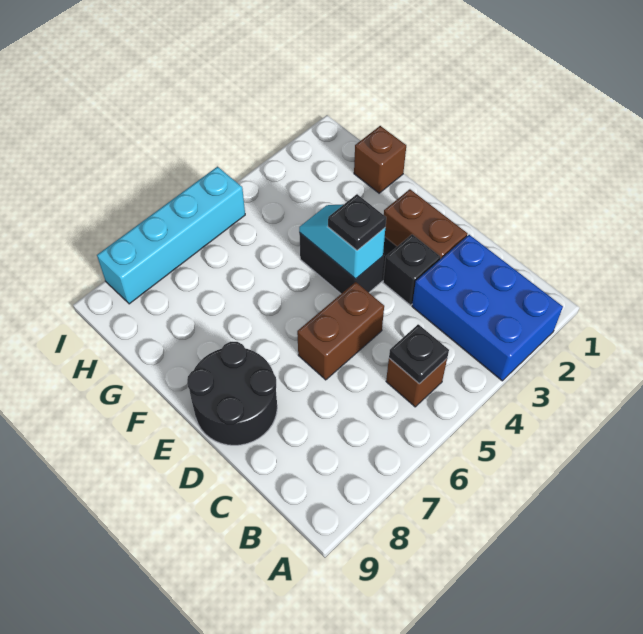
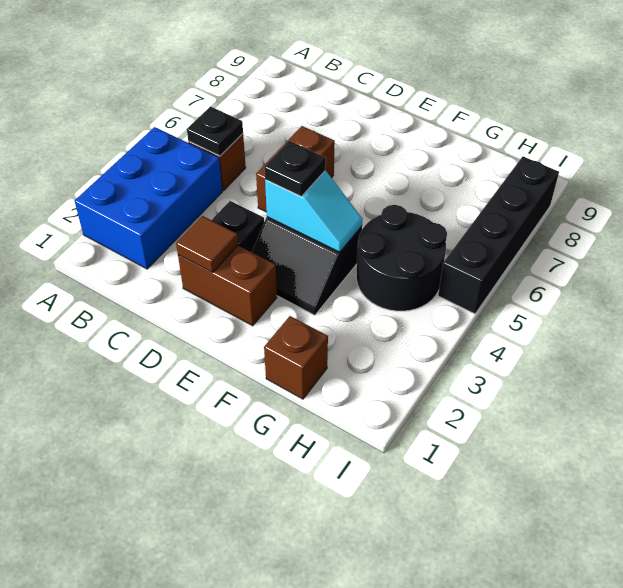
blue 2x3 brick [412,235,563,381] -> blue 2x3 brick turned to [75,127,222,269]
none -> brown 1x1 tile [176,216,238,273]
black 2x2 round brick [187,342,277,445] -> black 2x2 round brick moved to [356,205,447,311]
cyan 1x4 brick [97,167,245,304] -> black 1x4 brick [438,156,559,314]

